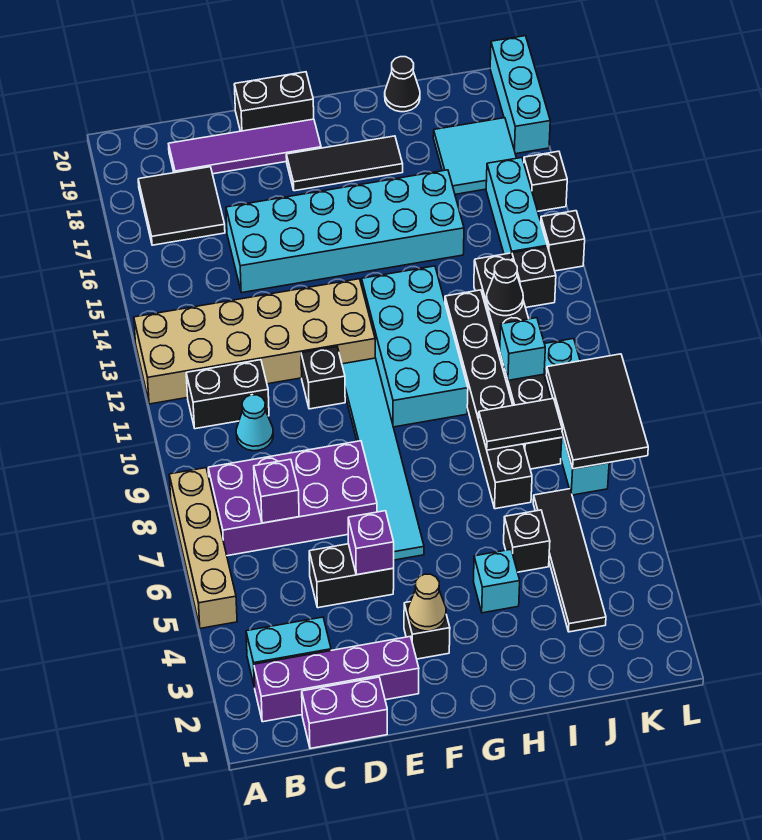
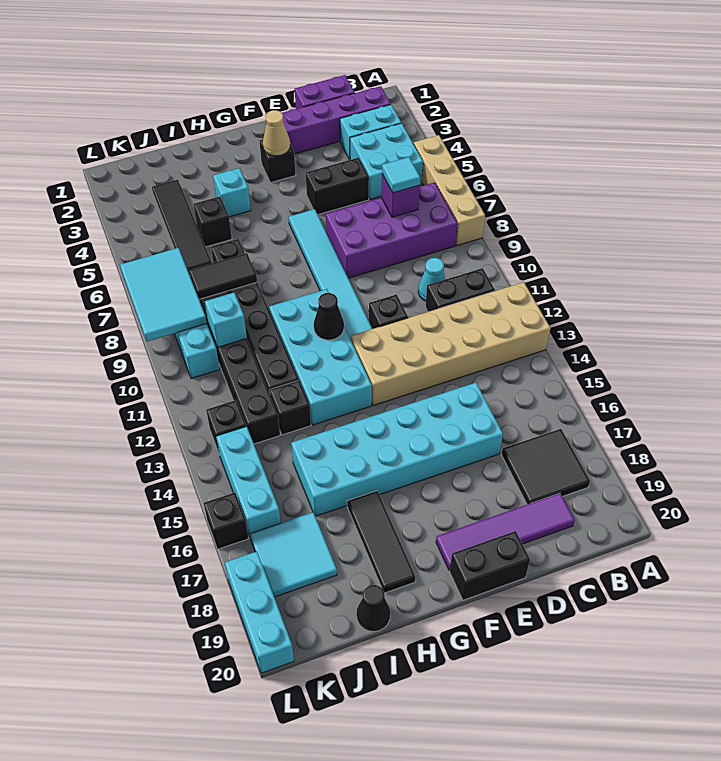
none -> cyan 2x2 brick [350,123,423,200]
none -> cyan 1x1 tile [382,157,420,193]
purple 1x1 brick [348,511,394,575] -> none
black 1x3 tile [286,136,403,191] -> black 1x3 tile turned to [347,491,415,593]
black 1x1 cone [487,259,523,316] -> black 1x1 cone moved to [314,293,344,340]
black 2x3 tile [546,354,648,469] -> cyan 2x3 tile [120,248,207,341]
black 1x1 brick [541,211,585,271] -> black 1x1 brick moved to [270,380,311,435]

